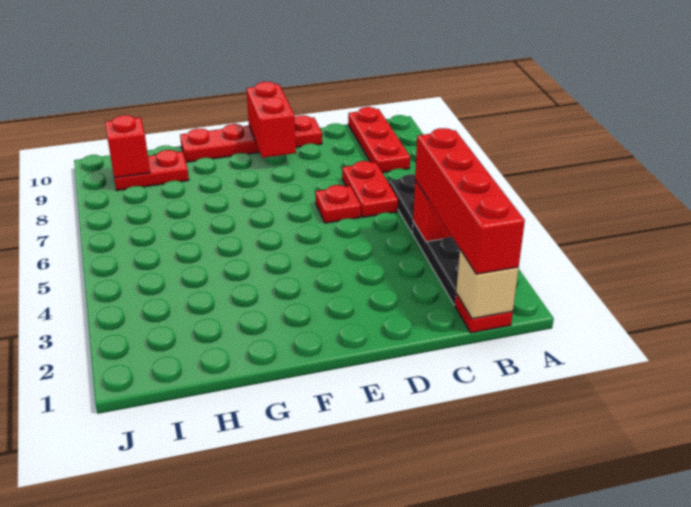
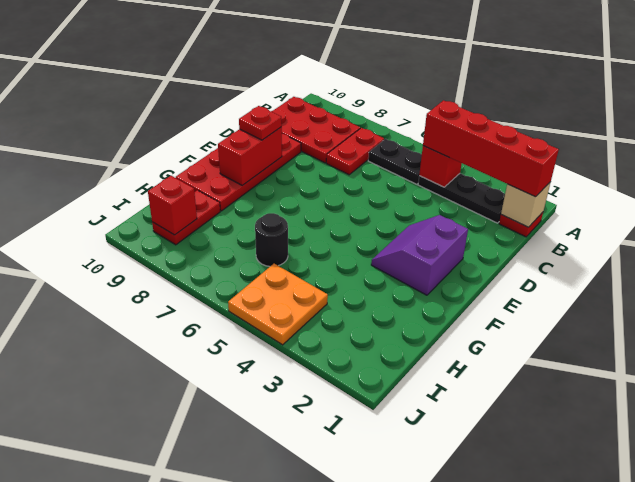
red 1x3 plate [348,107,410,173] -> red 2x3 plate [271,97,360,163]
red 1x2 plate [342,161,398,217] -> red 1x2 plate turned to [326,128,384,175]
red 1x1 plate [315,185,361,223] -> red 1x1 plate moved to [239,106,282,140]
red 1x4 plate [180,115,322,162] -> red 2x4 plate [176,134,301,211]
none -> purple 2x2 slope [371,215,468,295]
red 1x2 brick [246,82,296,158] -> red 1x2 brick turned to [218,127,282,185]
none -> black 1x1 round brick [255,213,288,266]
none -> orange 2x2 plate [228,264,328,345]

